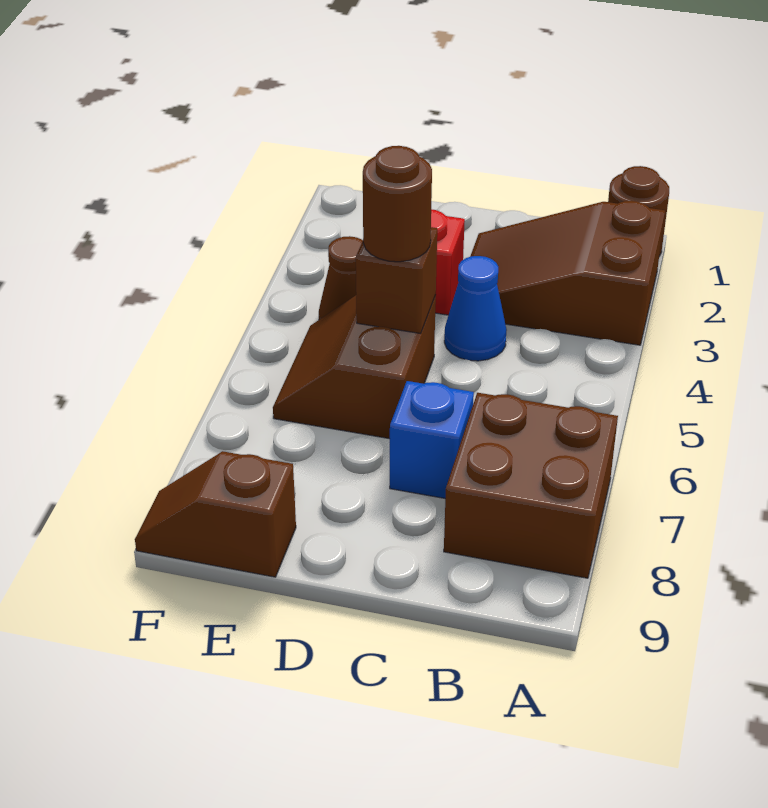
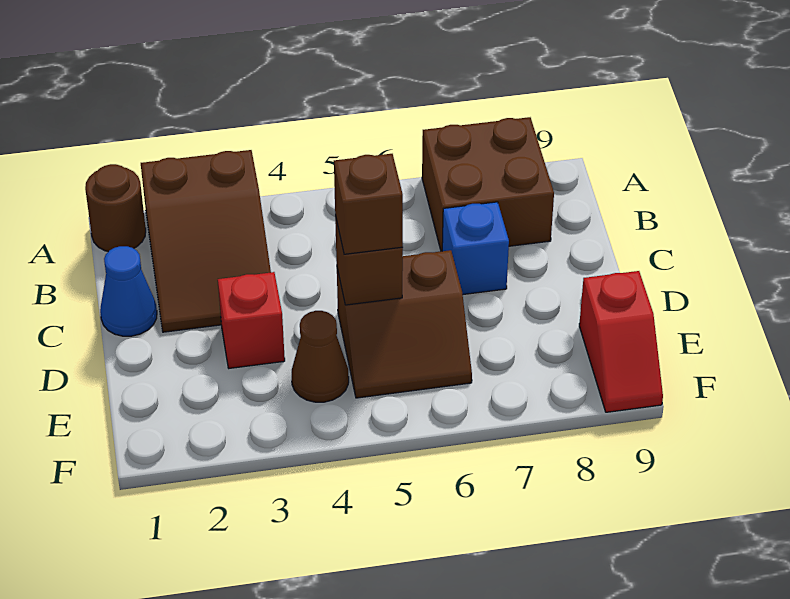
blue 1x1 cone [444,256,507,361] -> blue 1x1 cone moved to [100,246,157,336]
brown 1x1 round brick [363,146,432,262] -> brown 1x1 brick [334,154,403,254]
brown 1x2 slope [135,451,296,577] -> red 1x2 slope [579,271,663,412]

